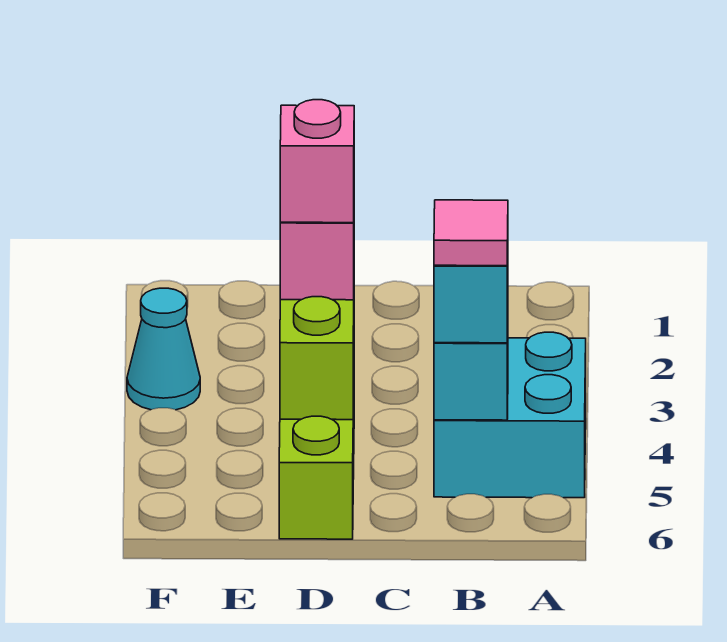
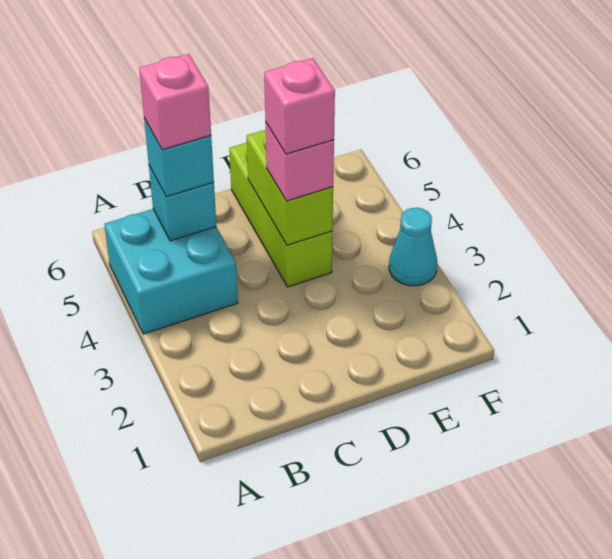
pink 1x1 tile [434,200,508,266] -> pink 1x1 brick [139,54,211,150]

